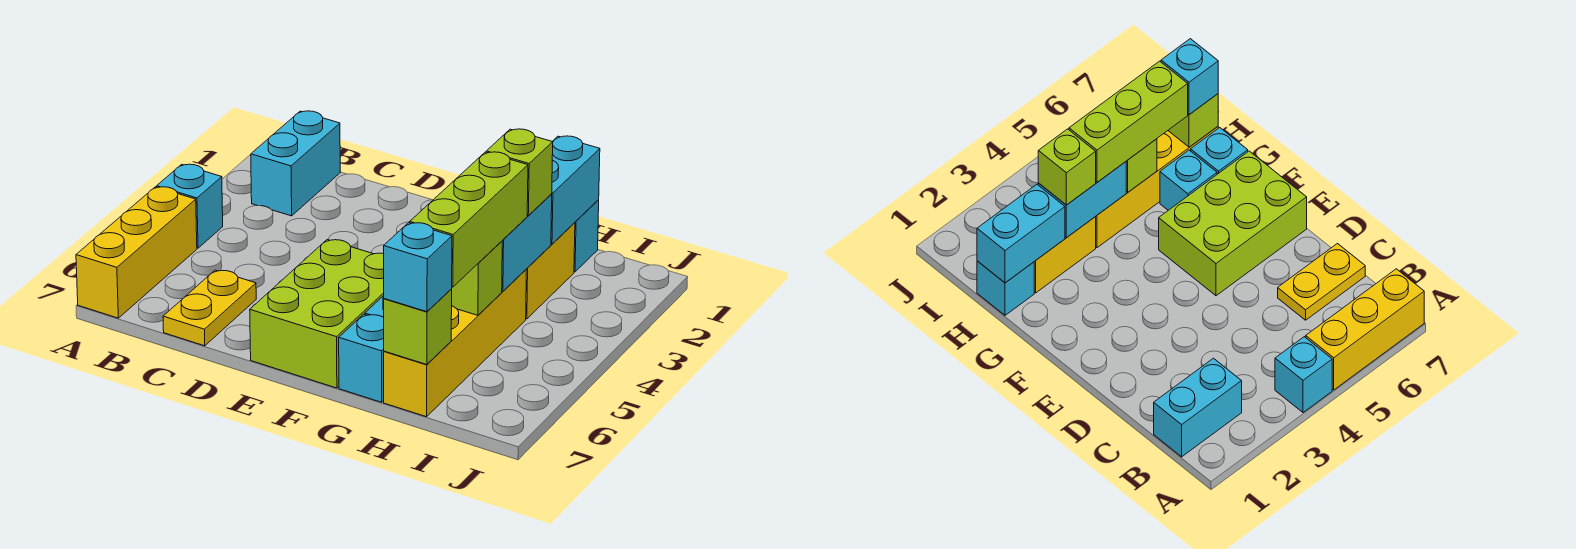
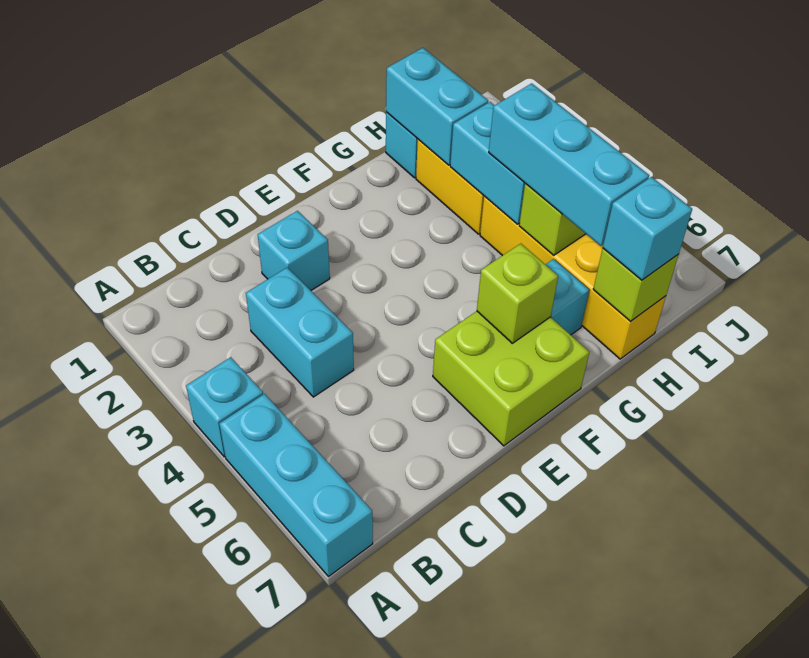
yellow 1x3 brick [76,187,197,318] -> cyan 1x3 brick [219,394,373,577]
cyan 1x2 brick [251,111,340,216] -> cyan 1x2 brick moved to [246,268,354,397]
yellow 1x2 plate [163,270,256,346] -> none
lime 2x3 brick [250,240,384,388] -> lime 2x2 brick [433,311,589,446]
cyan 1x1 brick [339,314,384,402] -> cyan 1x1 brick moved to [258,211,330,290]
lime 1x1 brick [486,129,553,215] -> lime 1x1 brick moved to [477,244,558,343]
lime 1x3 brick [410,152,528,287] -> cyan 1x3 brick [489,83,649,246]

